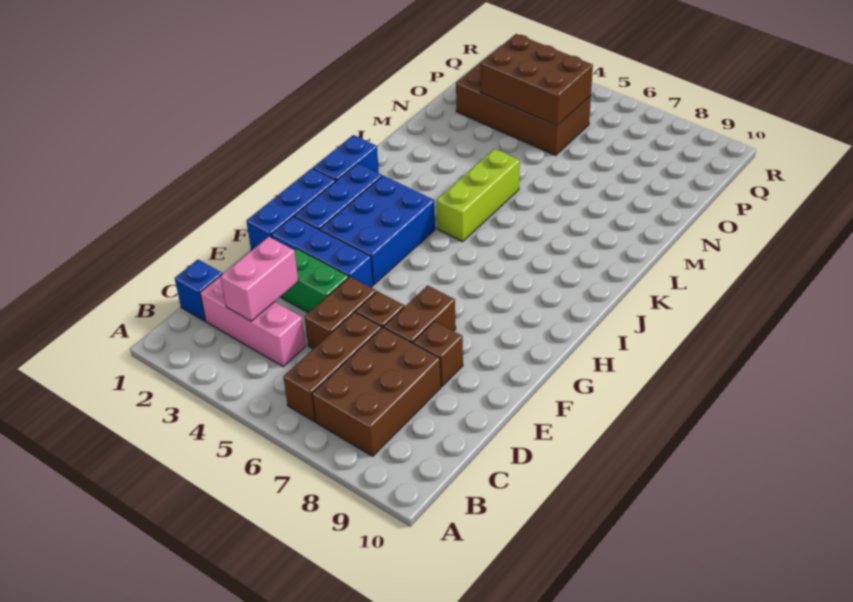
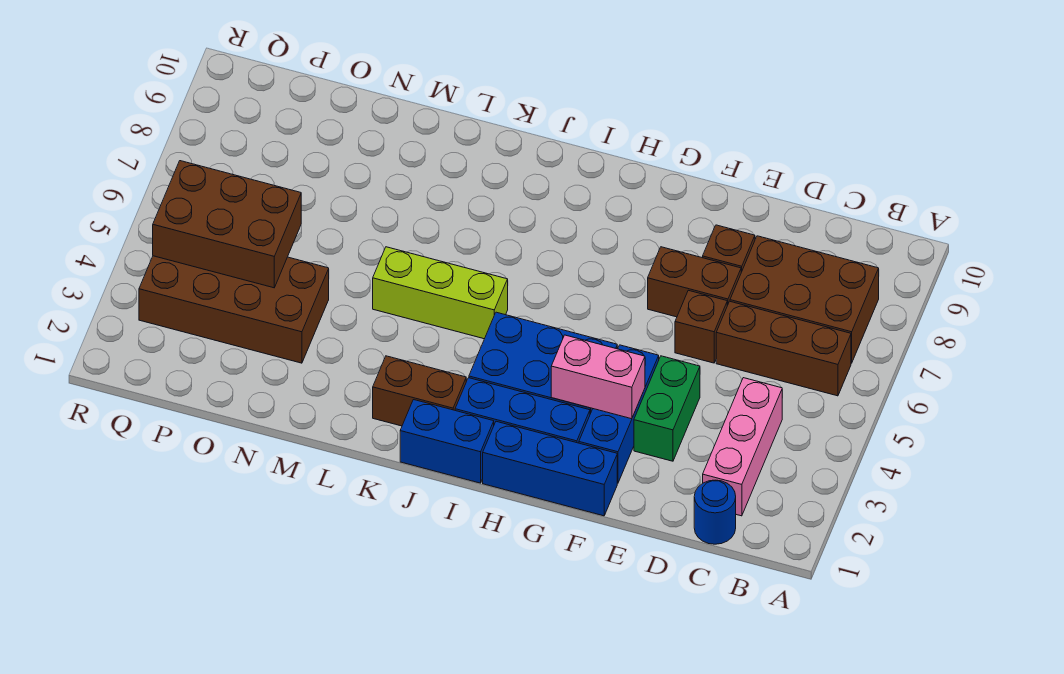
blue 1x1 brick [175,259,222,321] -> blue 1x1 round brick [694,480,736,544]
pink 1x2 brick [221,237,298,321] -> pink 1x2 brick moved to [551,335,645,419]
brown 1x2 brick [304,277,376,349] -> brown 1x2 brick moved to [373,356,466,426]
brown 2x4 brick [456,54,591,155] -> brown 2x4 brick turned to [139,256,329,363]
brown 2x3 brick [481,34,593,126] -> brown 2x3 brick turned to [153,161,301,288]

